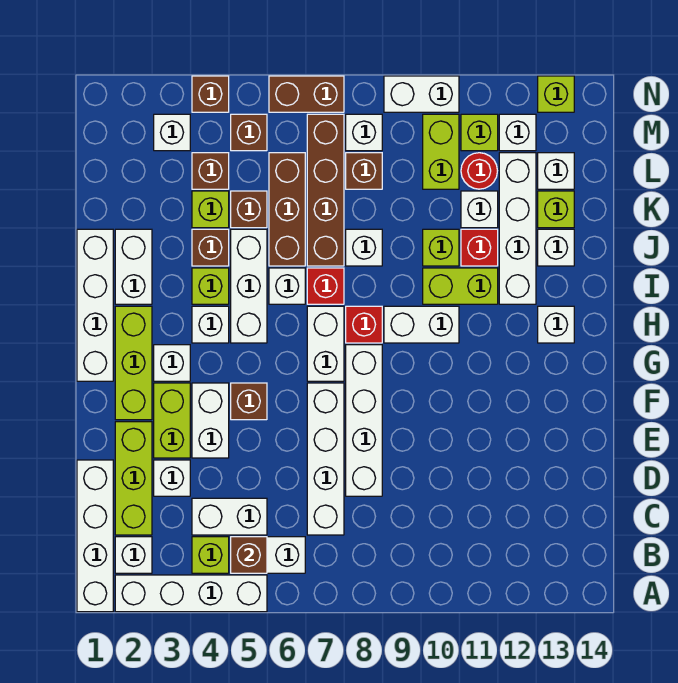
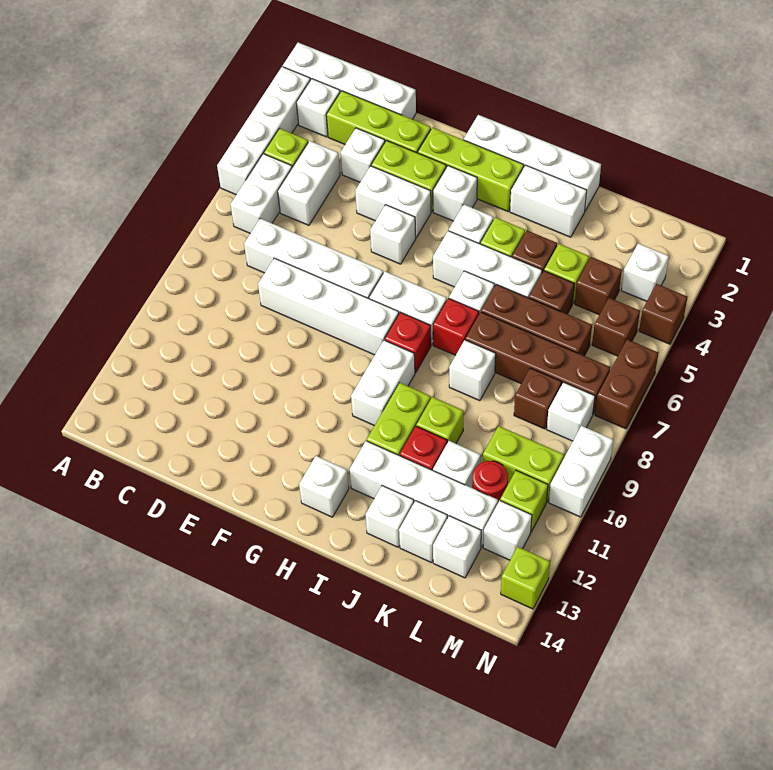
brown 1x1 brick [231,537,267,573] -> none
brown 1x1 brick [231,383,267,420] -> white 1x1 brick [370,205,416,264]
lime 1x1 brick [538,191,574,228] -> white 1x1 brick [399,501,447,563]

